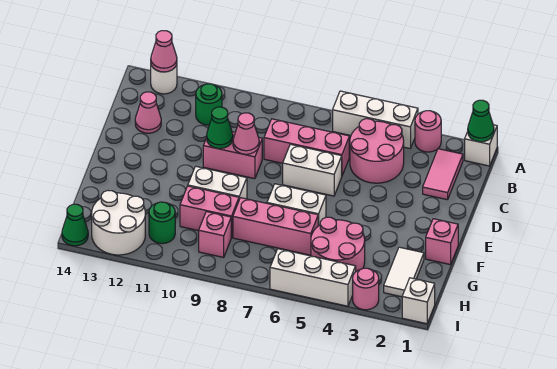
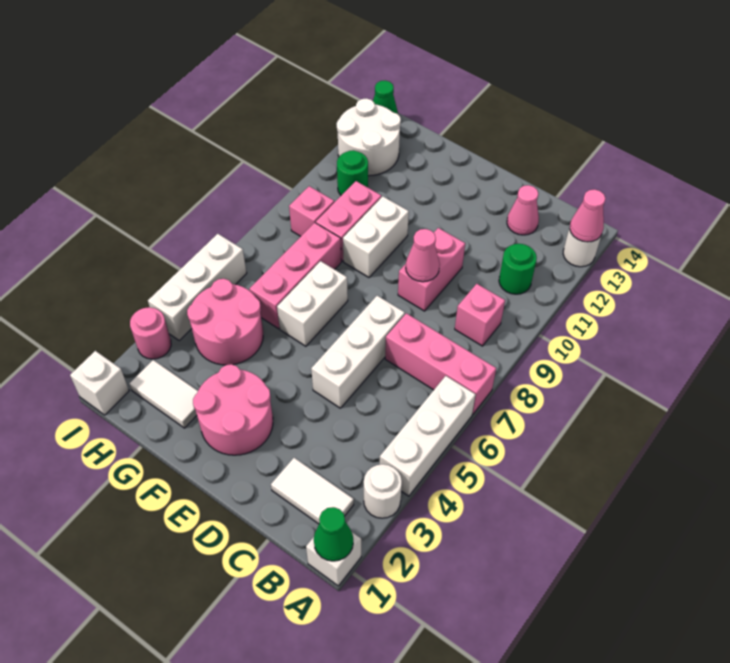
pink 1x1 round brick [415,111,441,152] -> white 1x1 round brick [364,464,402,518]
pink 1x2 tile [423,149,463,200] -> white 1x2 tile [271,458,354,524]
pink 2x2 round brick [350,119,404,183] -> pink 2x2 round brick moved to [193,364,273,455]
pink 1x3 brick [264,119,349,175] -> pink 1x3 brick turned to [385,313,496,414]
white 1x2 brick [283,144,342,196] -> white 1x3 brick [311,296,405,408]
green 1x1 cone [207,107,233,148] -> none
pink 1x1 brick [426,219,458,265] -> pink 1x1 brick moved to [455,284,505,346]

